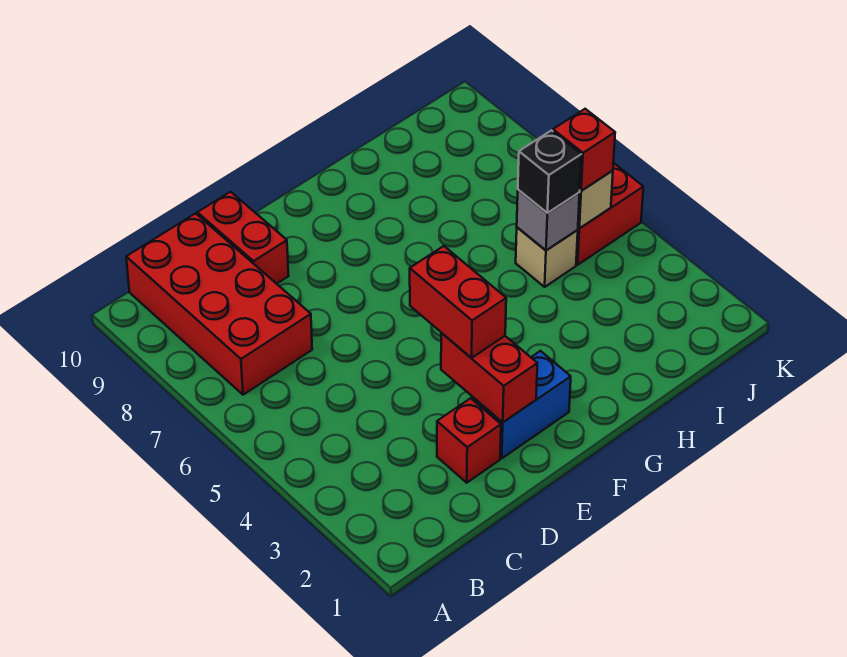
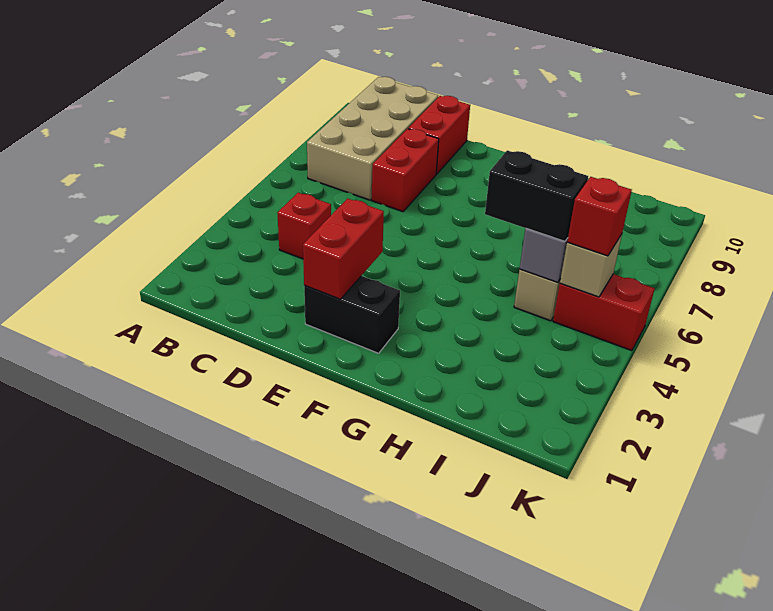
red 2x4 brick [126,213,312,395] -> tan 2x4 brick [307,77,438,200]
red 1x1 brick [437,398,501,483] -> red 1x1 brick moved to [277,193,331,259]
blue 1x2 brick [472,351,571,458] -> black 1x2 brick [304,276,400,353]
red 1x2 brick [410,246,506,358] -> red 1x2 brick moved to [372,129,439,212]
black 1x1 brick [518,130,581,213] -> black 1x2 brick [485,150,588,241]

